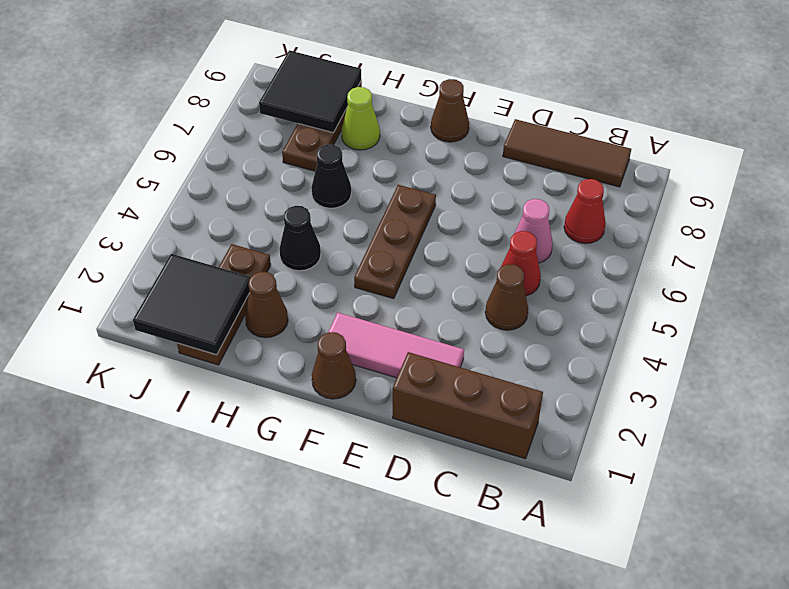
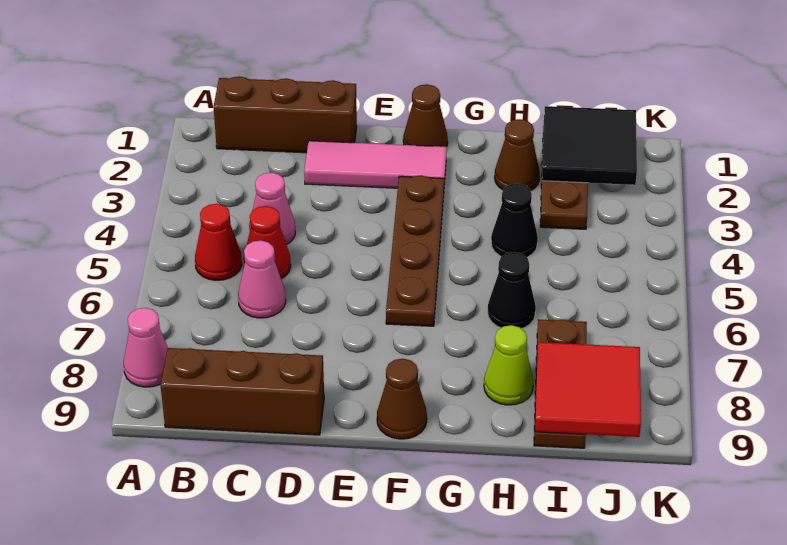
none -> pink 1x1 cone [124,308,168,387]
red 1x1 cone [564,179,605,244] -> red 1x1 cone moved to [195,204,242,280]
brown 1x3 tile [503,119,631,187] -> brown 1x3 brick [161,348,324,435]
brown 1x1 cone [485,264,528,330] -> pink 1x1 cone [249,173,295,245]
brown 1x3 plate [354,185,436,299] -> brown 1x4 plate [386,175,444,326]
black 2x2 tile [259,50,361,133] -> red 2x2 tile [535,342,641,437]

